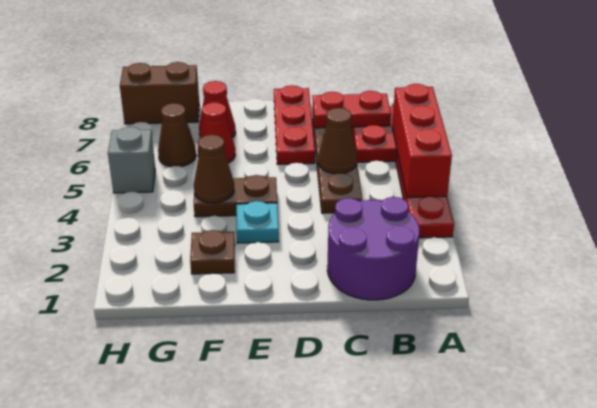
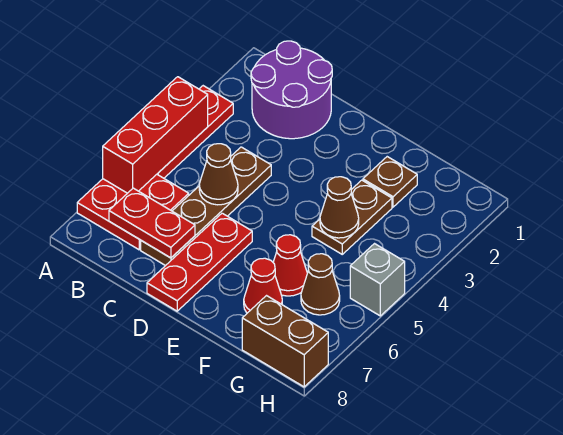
cyan 1x1 plate [236,201,279,243] -> none
brown 1x2 plate [194,175,277,217] -> brown 1x2 plate turned to [312,180,392,254]

